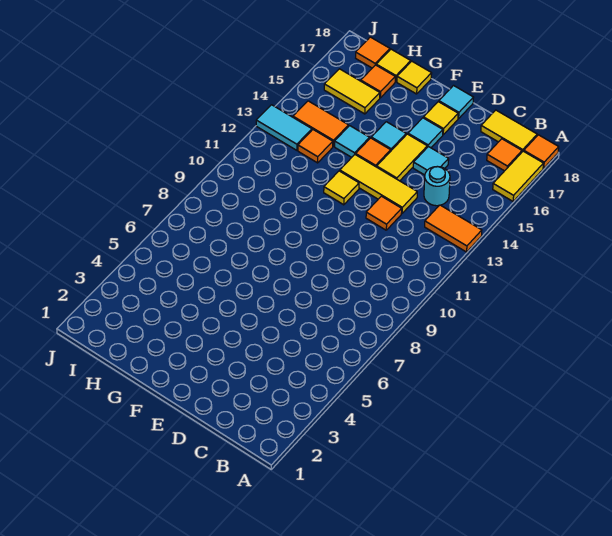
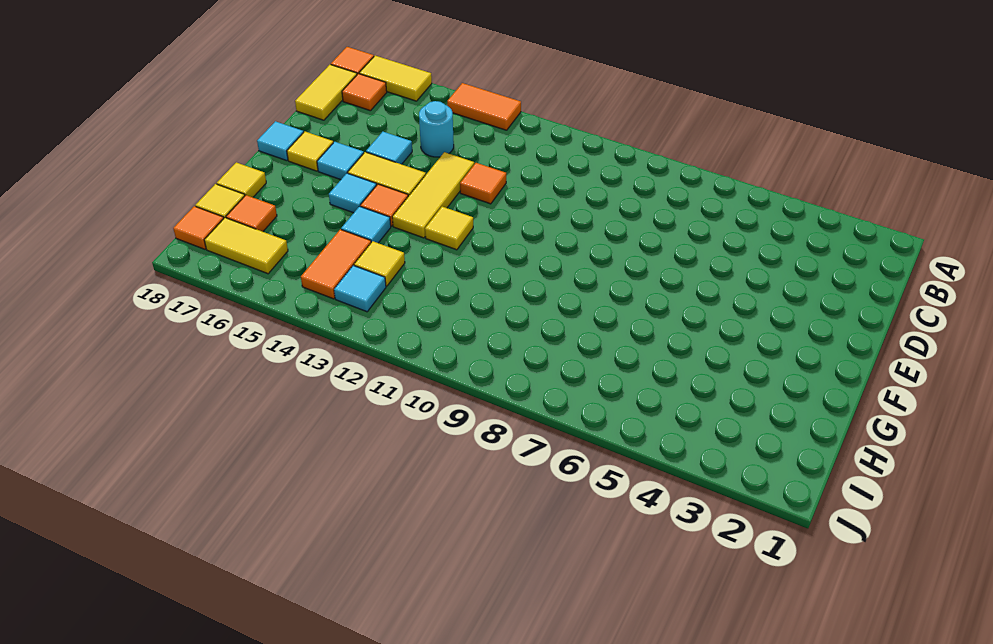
orange 1x2 tile [425,205,482,252] -> orange 1x2 tile turned to [447,83,521,130]
orange 1x1 tile [298,130,333,163] -> yellow 1x1 tile [354,241,405,286]
yellow 1x2 tile [324,69,380,114] -> yellow 1x2 tile turned to [204,218,288,274]
cyan 1x2 tile [256,105,312,150] -> cyan 1x1 tile [334,266,386,312]

